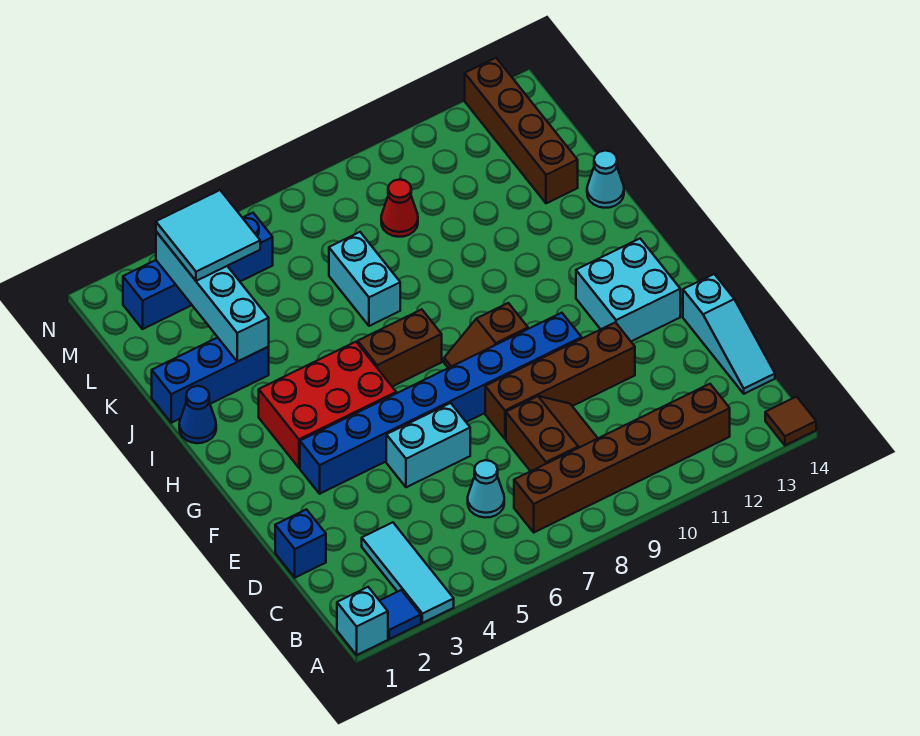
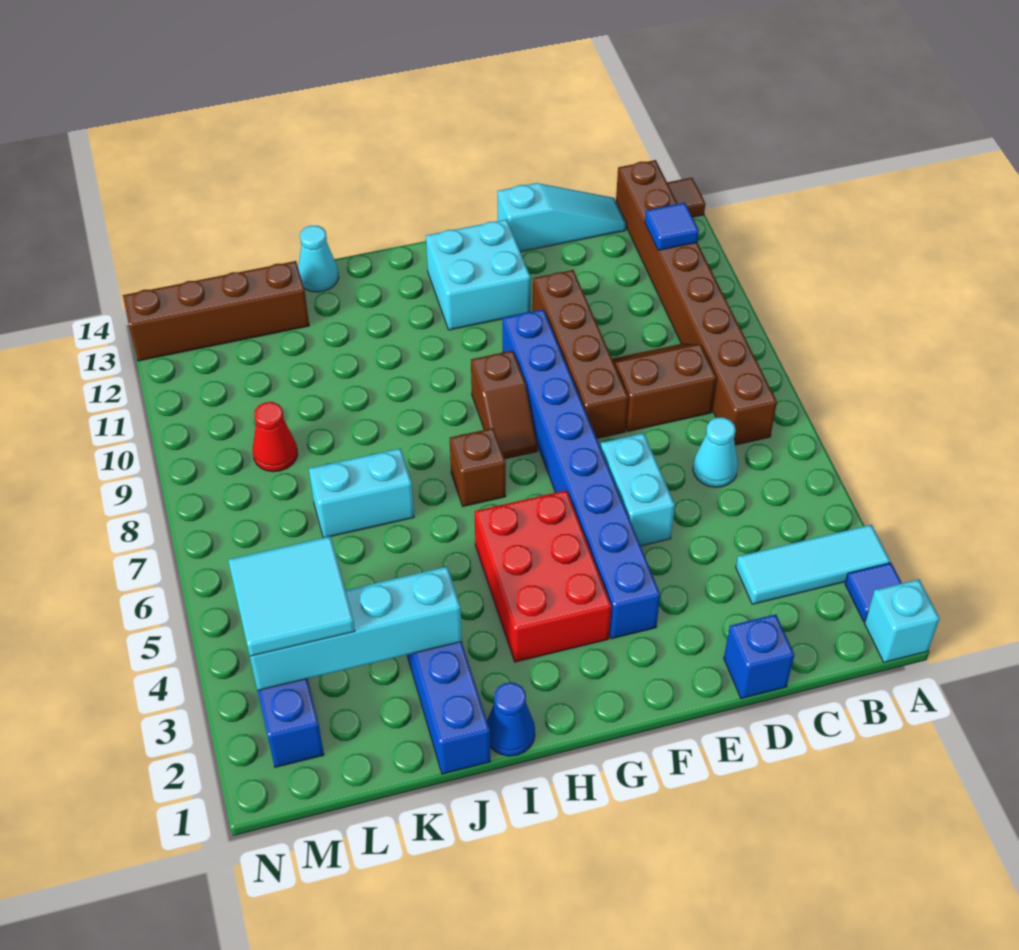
brown 1x6 brick [514,384,730,532] -> brown 1x8 brick [616,160,777,445]
none -> blue 1x1 tile [645,203,699,250]
brown 1x2 brick [358,309,442,387] -> brown 1x1 brick [450,428,506,506]

